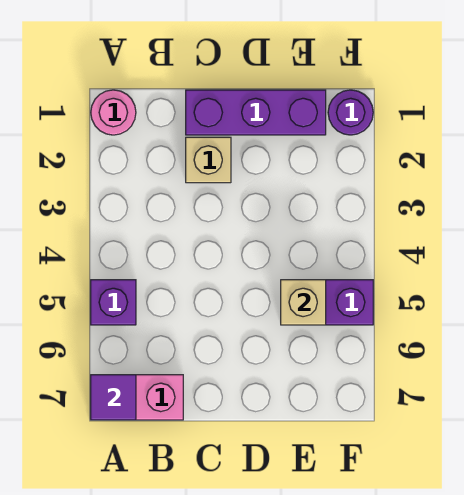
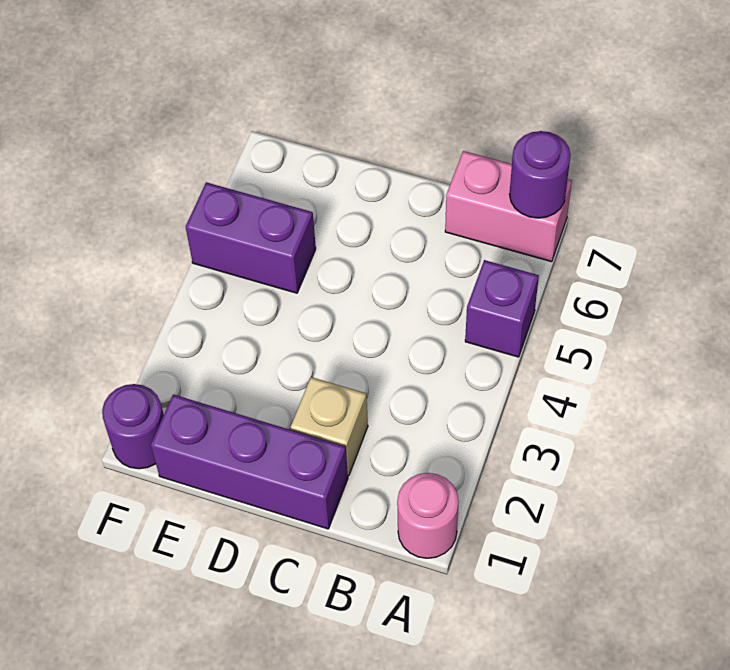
purple 1x1 tile [91,375,136,420] -> purple 1x1 round brick [509,131,571,218]
tan 1x1 brick [281,280,326,325] -> none

